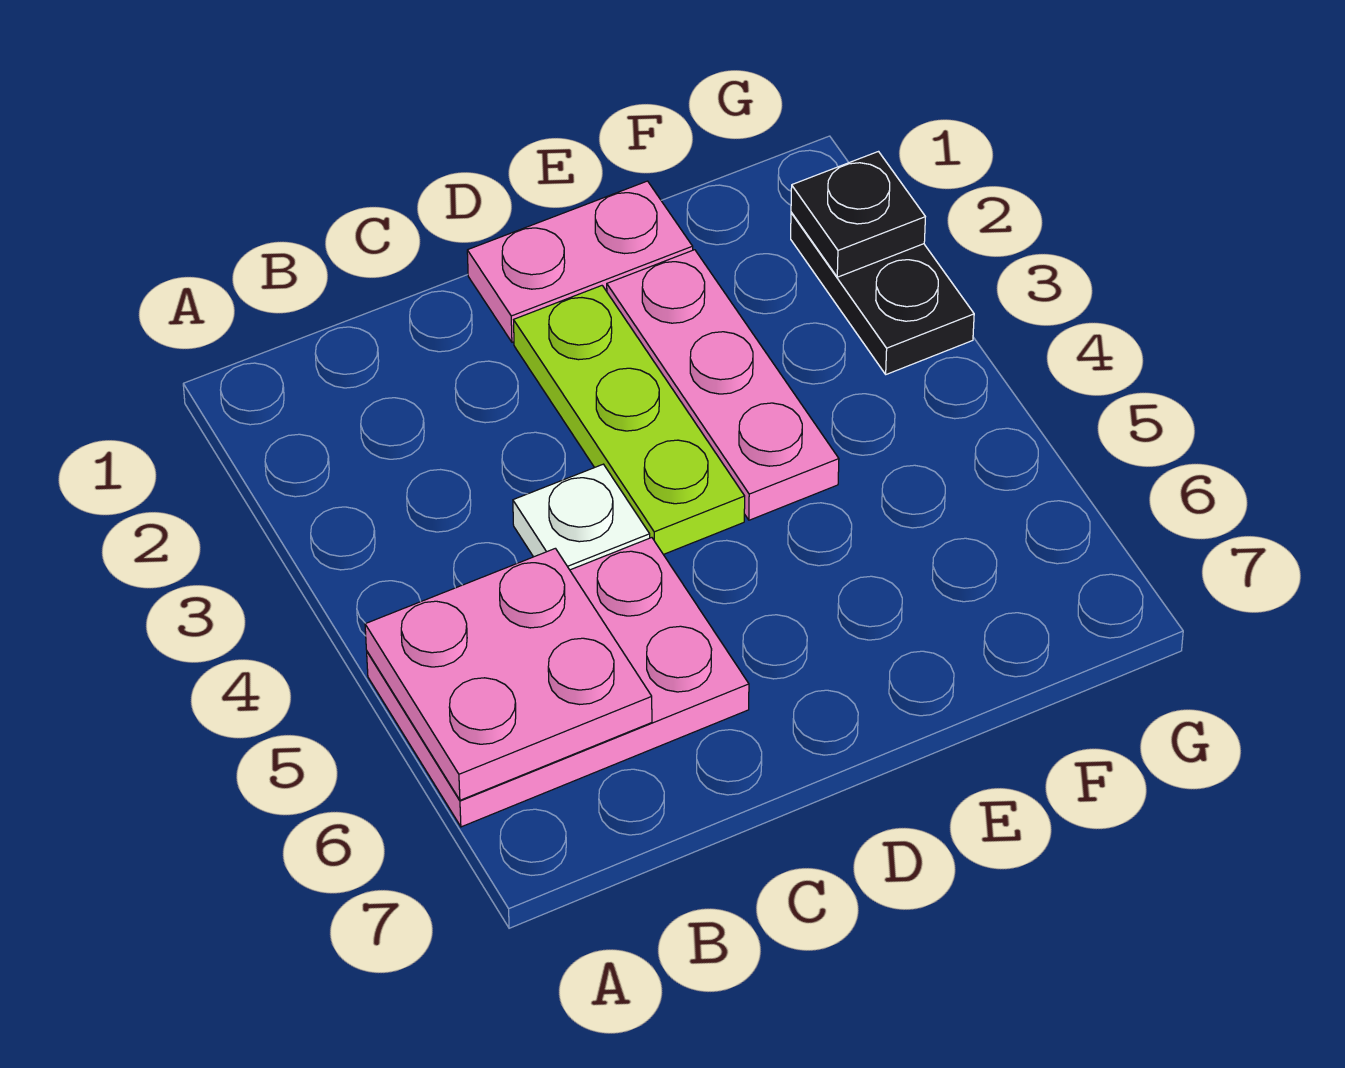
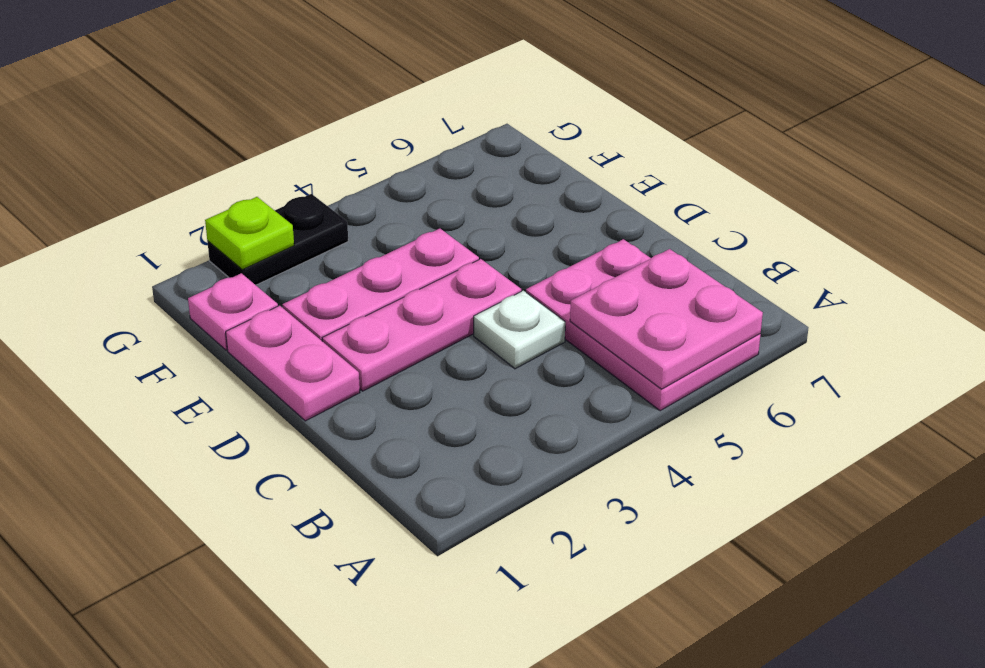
lime 1x3 plate [514,286,745,555] -> pink 1x3 plate [322,259,521,391]
none -> pink 1x1 plate [188,273,278,350]
black 1x1 plate [791,152,925,277] -> lime 1x1 plate [205,197,294,270]

